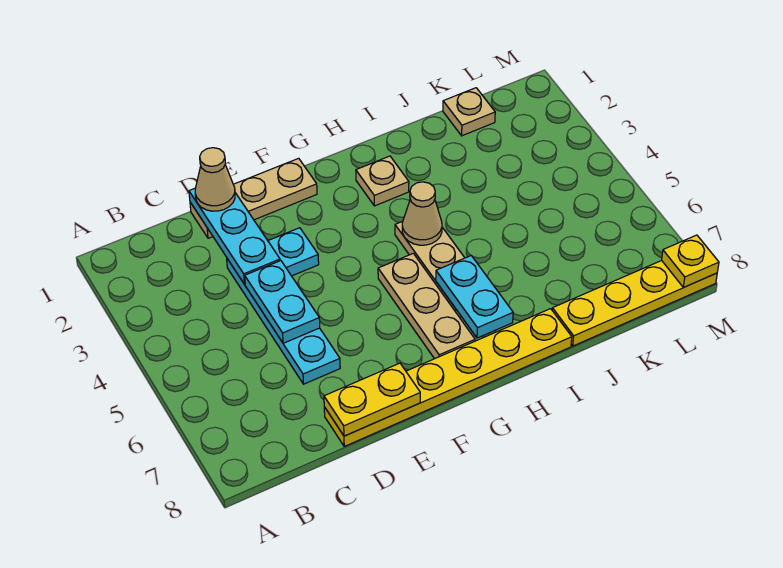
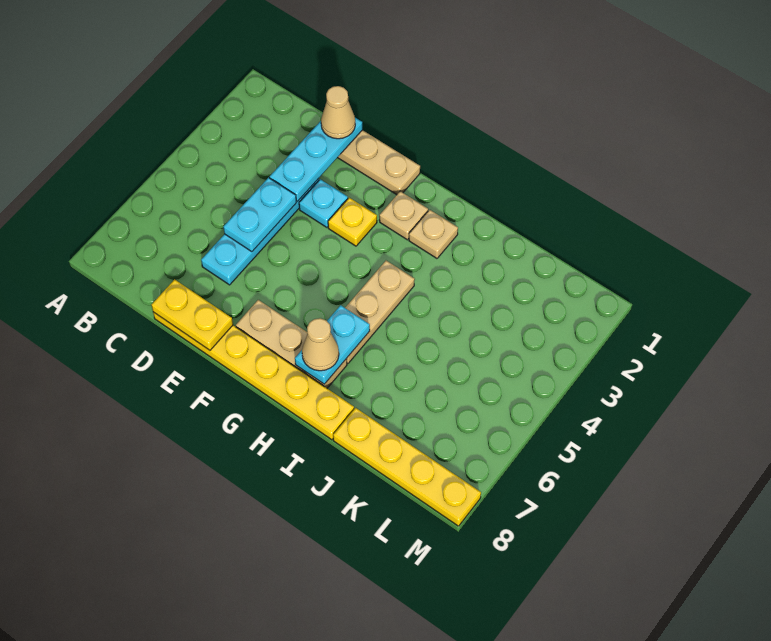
tan 1x3 plate [378,253,475,359] -> tan 1x3 plate turned to [236,300,347,388]
tan 1x1 cone [402,182,442,245] -> tan 1x1 cone moved to [302,318,339,371]
tan 1x1 plate [443,88,495,136] -> tan 1x1 plate moved to [379,191,428,240]
yellow 1x1 plate [662,235,719,288] -> yellow 1x1 plate moved to [328,198,377,246]

